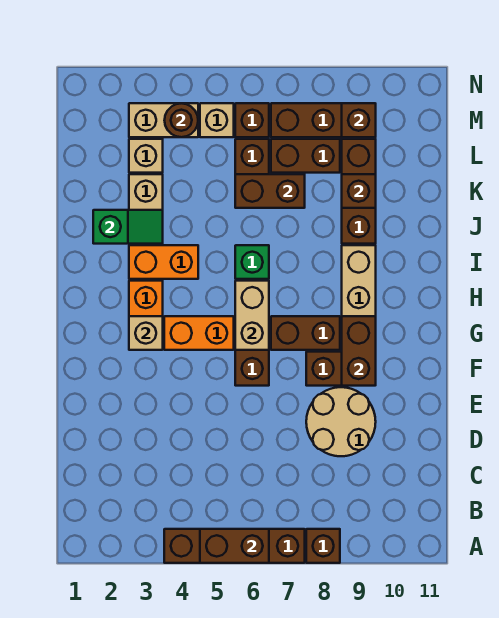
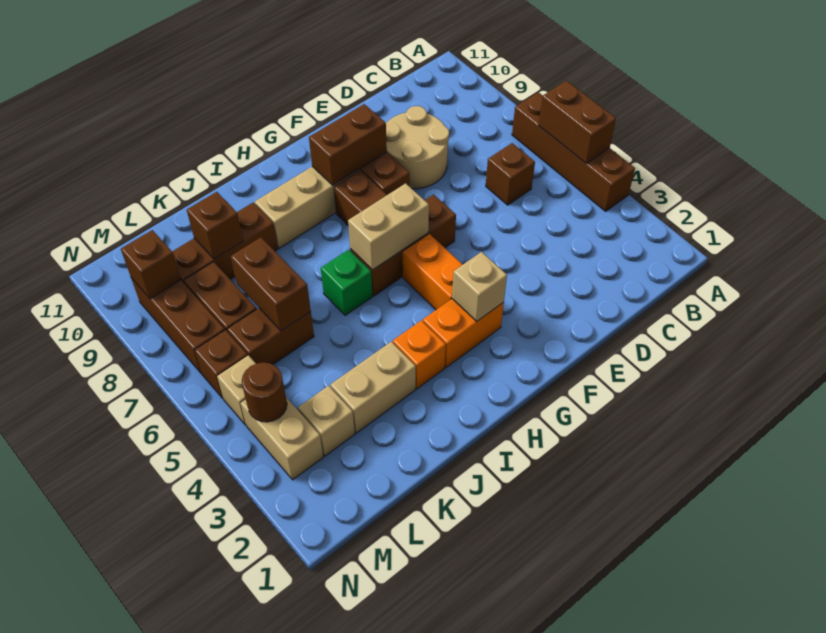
brown 1x1 brick [306,529,340,563] -> brown 1x1 brick moved to [486,143,535,205]
orange 1x2 brick [129,245,198,279] -> orange 1x1 brick [393,320,446,389]
green 1x2 slope [93,210,163,244] -> none

